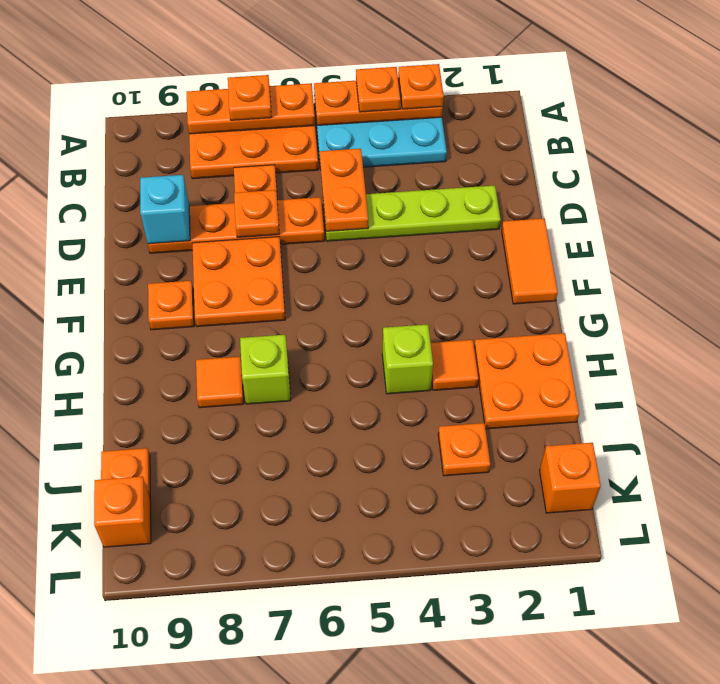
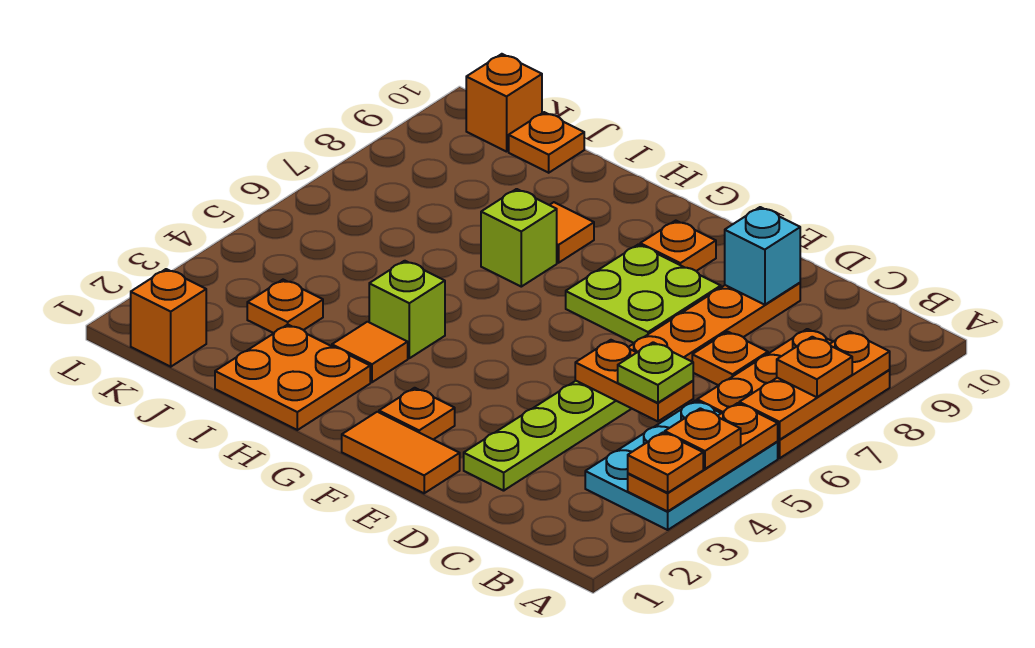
none -> lime 1x1 plate [618,342,693,403]
orange 1x1 plate [234,190,279,238] -> orange 1x1 plate moved to [379,388,455,440]
orange 2x2 plate [193,237,285,327] -> lime 2x2 plate [566,244,721,343]

